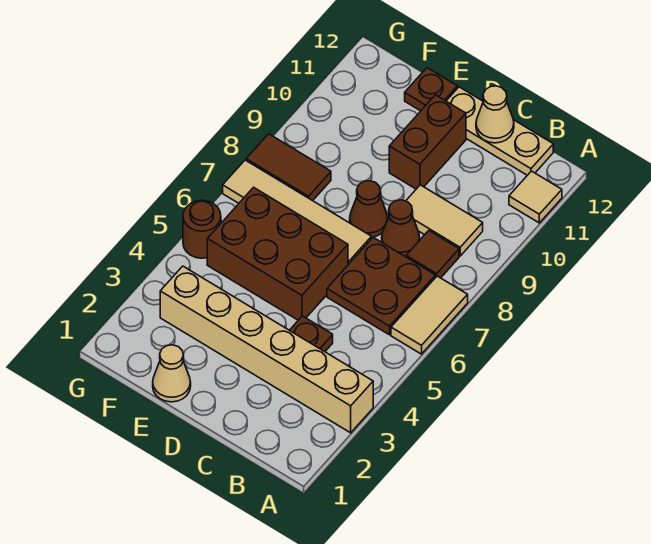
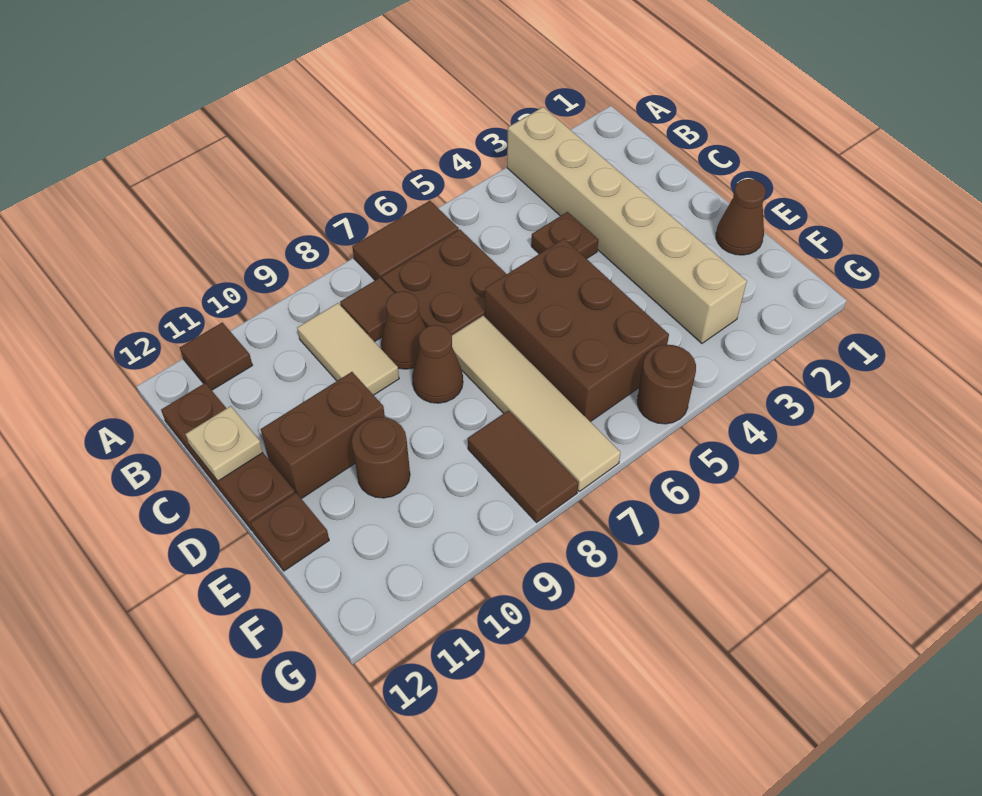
tan 1x2 tile [391,276,468,354] -> brown 1x2 tile [352,201,459,280]
tan 1x1 tile [509,171,562,223] -> brown 1x1 tile [180,323,252,390]
tan 1x3 plate [447,87,553,175] -> brown 1x3 plate [161,383,295,531]
tan 1x1 cone [476,86,514,143] -> tan 1x1 plate [186,406,263,481]
tan 1x1 cone [153,345,191,402] -> brown 1x1 cone [716,179,766,255]
none -> brown 1x1 round brick [352,417,410,498]

